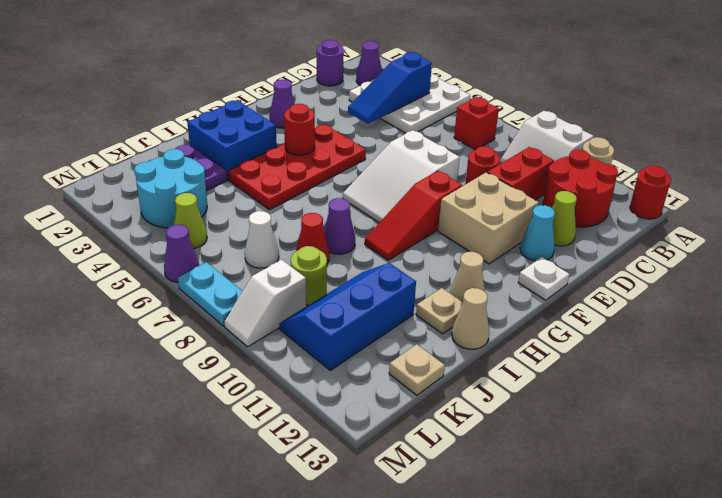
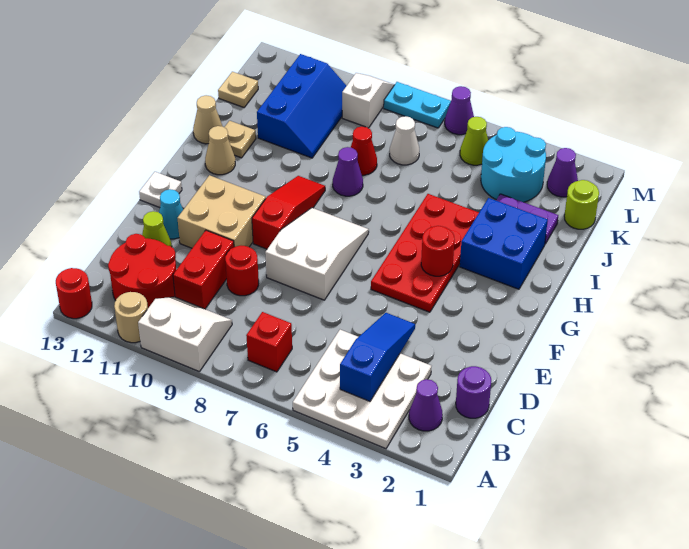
purple 1x1 cone [269,79,295,128] -> purple 1x1 cone moved to [547,148,578,197]
lime 1x1 round brick [290,246,327,305] -> lime 1x1 round brick moved to [564,180,599,229]

